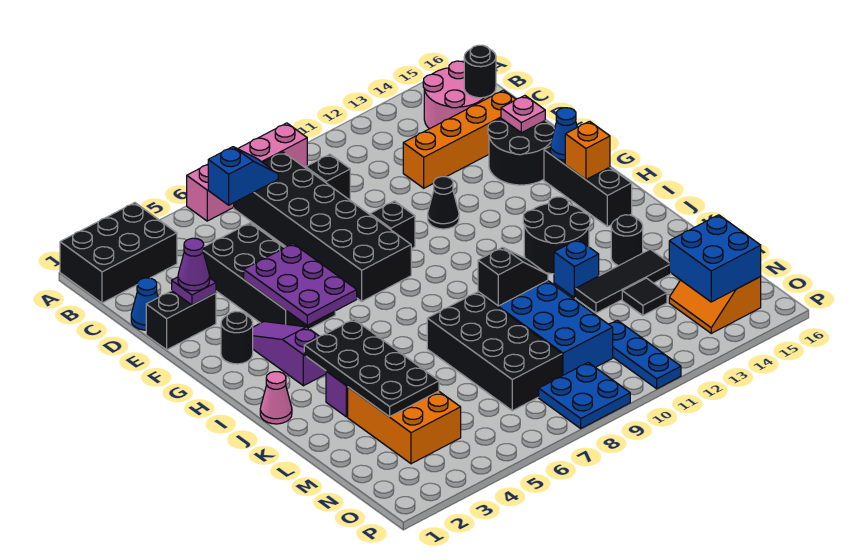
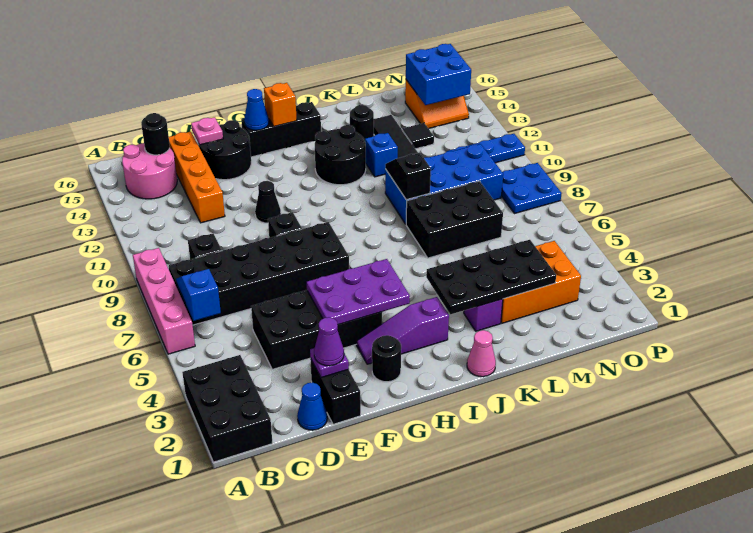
black 2x4 brick [427,292,562,411] -> black 2x3 brick [406,181,503,258]

